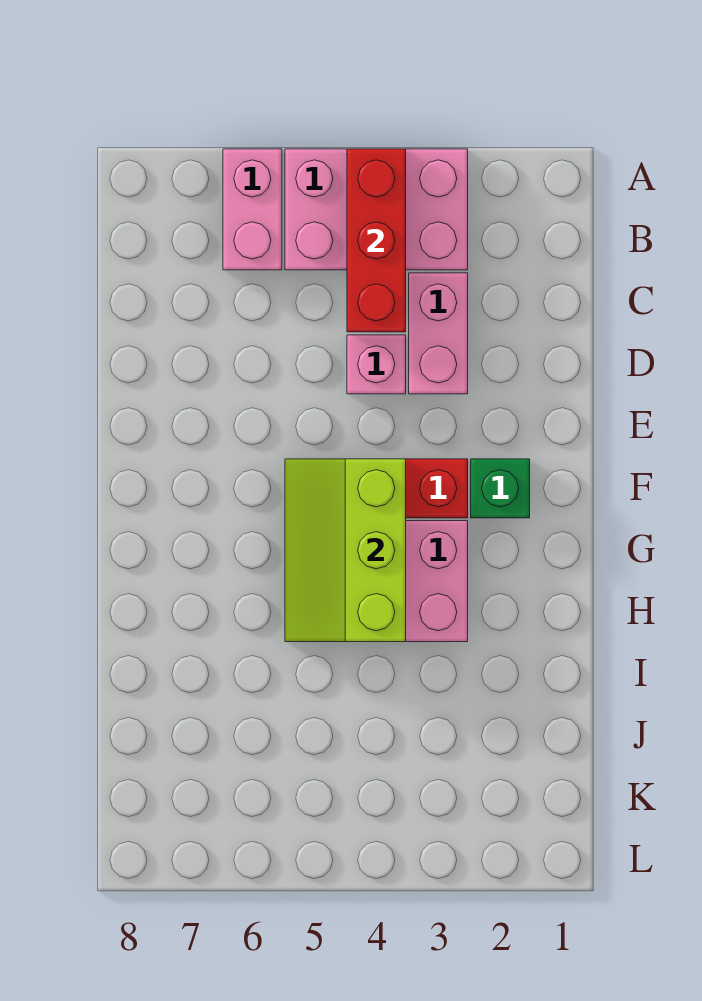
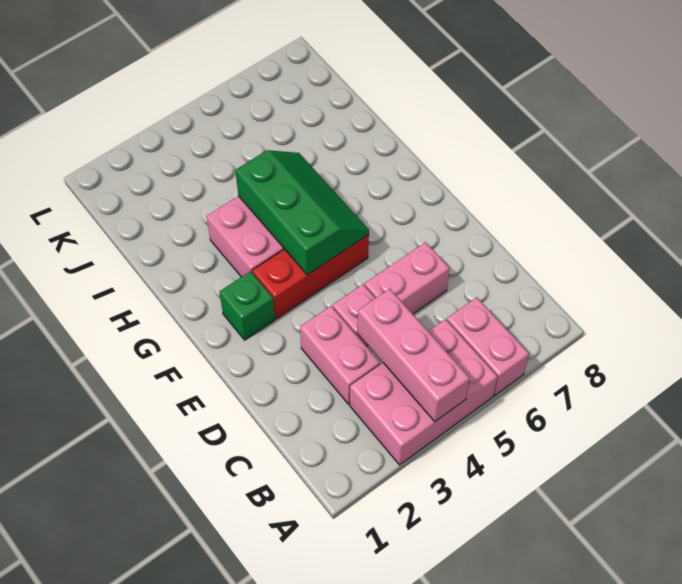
red 1x3 brick [347,149,406,332] -> pink 1x3 brick [358,289,470,421]
none -> pink 1x2 brick [365,242,450,314]
lime 2x3 slope [285,459,406,642] -> green 2x3 slope [235,150,369,275]

